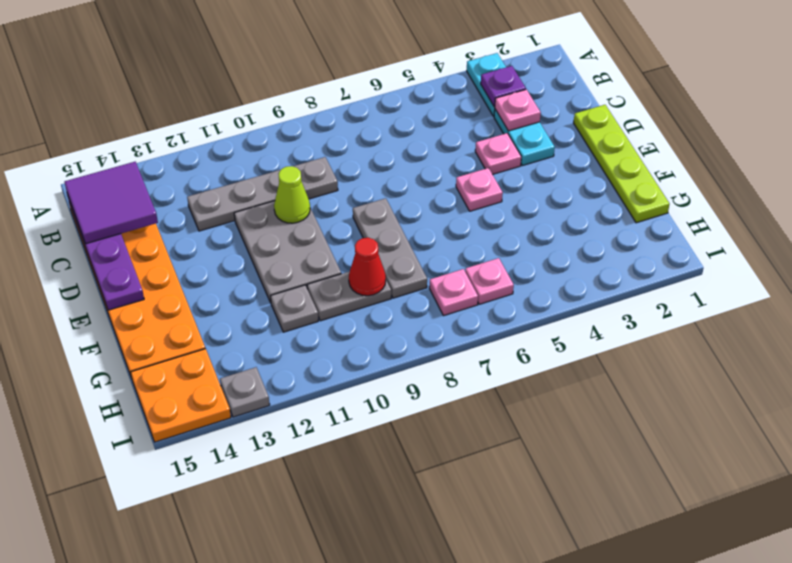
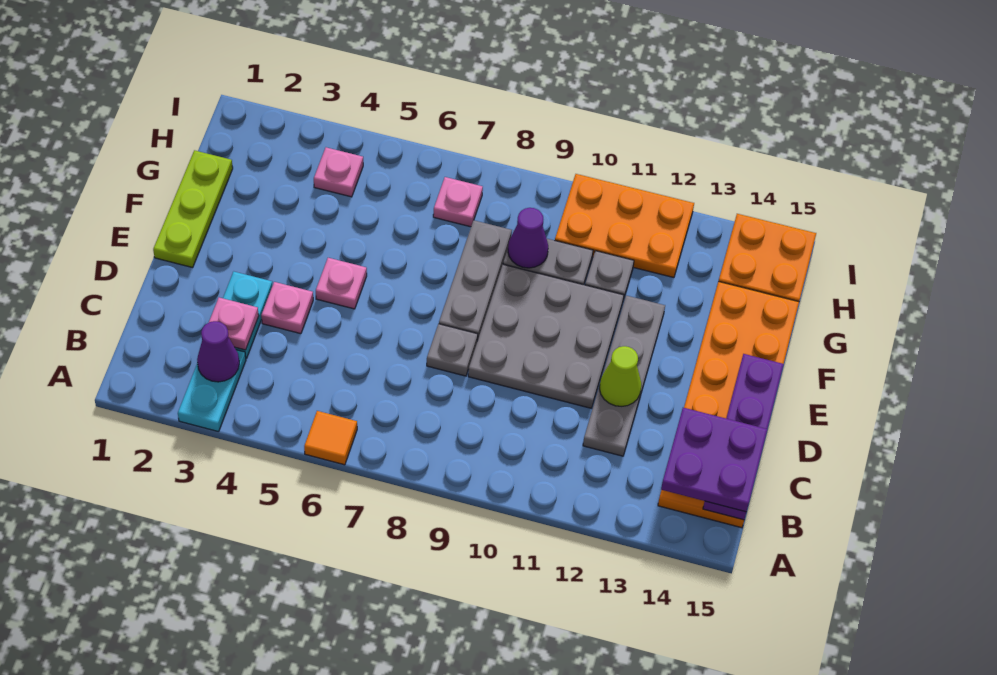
none -> orange 1x1 tile [304,411,357,465]
purple 1x1 plate [481,66,526,107] -> purple 1x1 cone [197,321,239,382]
purple 2x2 tile [65,162,158,244] -> purple 2x2 plate [661,408,767,512]
grey 1x4 plate [187,157,338,231] -> grey 1x4 plate turned to [583,296,665,456]
lime 1x4 plate [574,105,669,223] -> lime 1x3 plate [153,150,233,268]
grey 2x3 plate [234,201,341,303] -> grey 3x3 plate [468,265,624,408]
lime 1x1 cone [274,166,310,223] -> lime 1x1 cone moved to [599,346,641,406]
red 1x1 cone [349,238,386,296] -> purple 1x1 cone [508,208,548,268]
pink 1x1 plate [465,258,514,304] -> pink 1x1 plate moved to [314,147,363,197]
none -> orange 2x3 plate [555,174,694,278]
grey 1x1 plate [220,367,270,417] -> grey 1x1 plate moved to [427,324,478,376]

